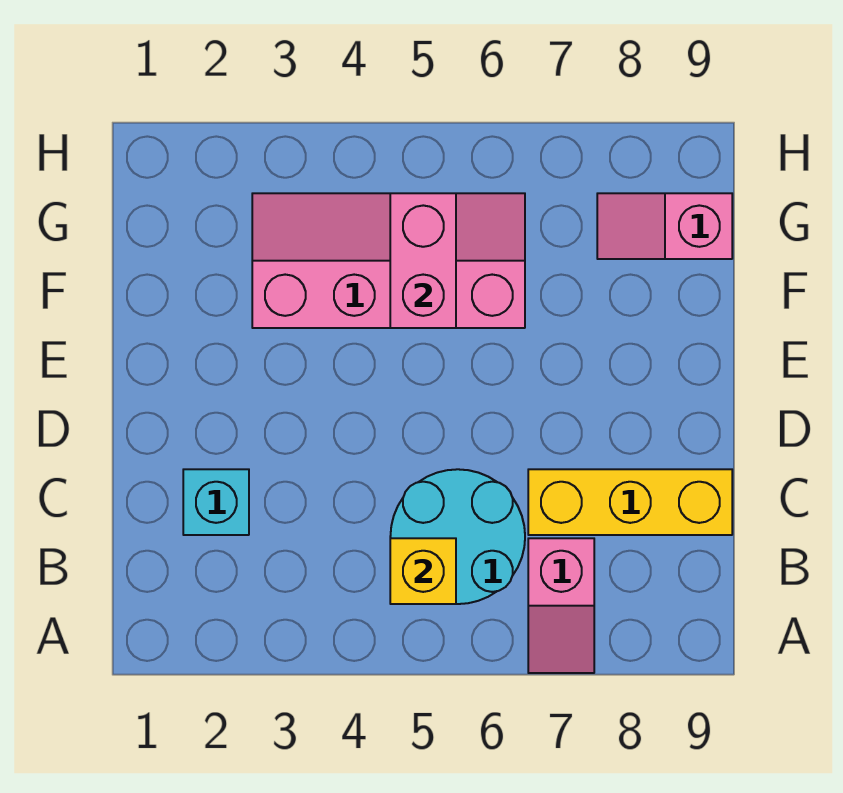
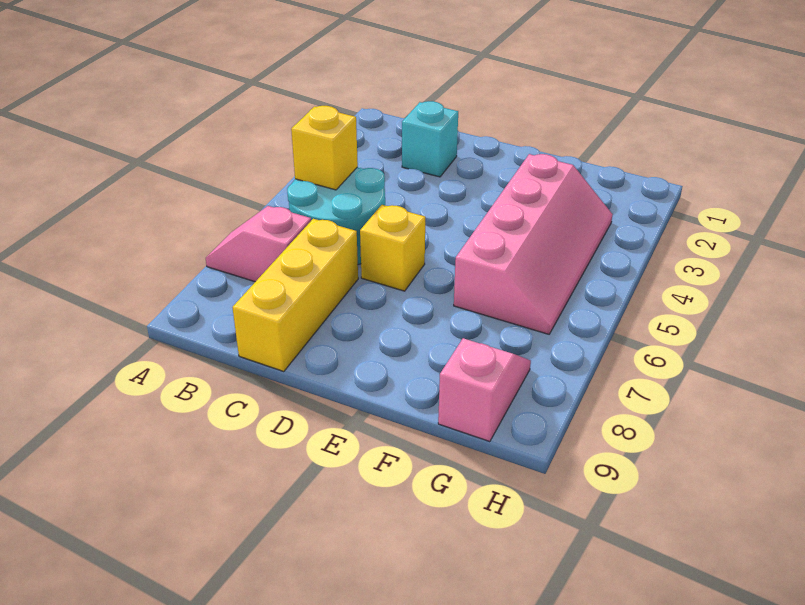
none -> yellow 1x1 brick [360,205,425,291]
pink 1x2 brick [390,193,456,328] -> none

